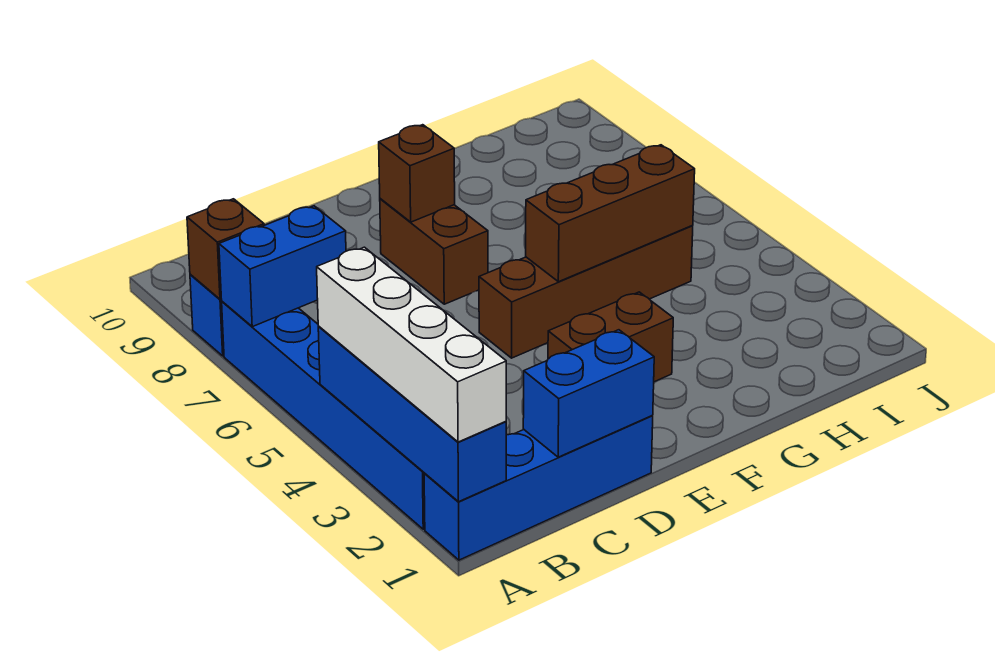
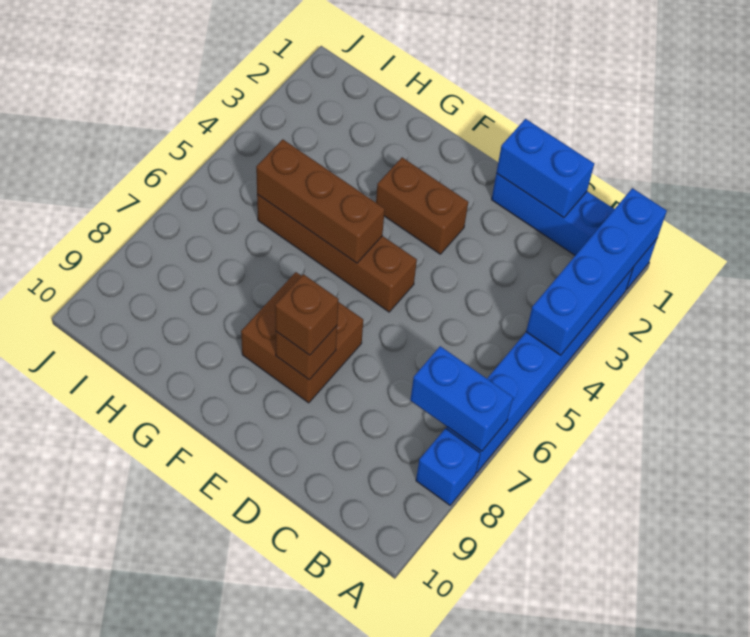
white 1x4 brick [317,247,506,442] -> none
brown 1x1 brick [187,199,264,299] -> brown 1x1 brick moved to [275,274,339,355]
brown 1x2 brick [380,199,488,304] -> brown 2x2 brick [241,272,363,403]

